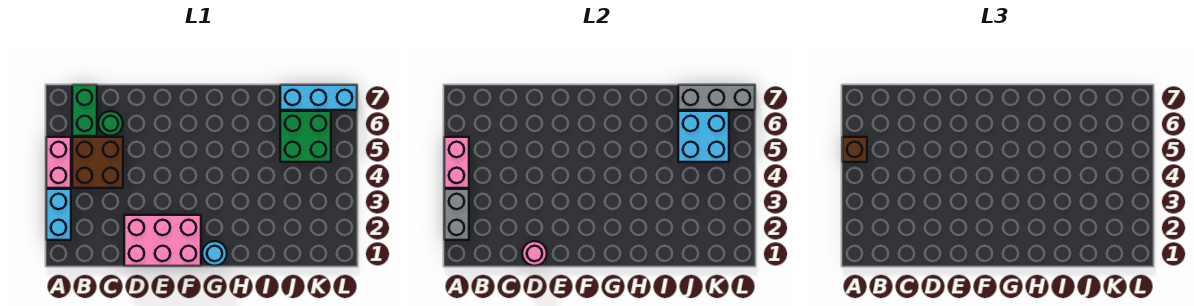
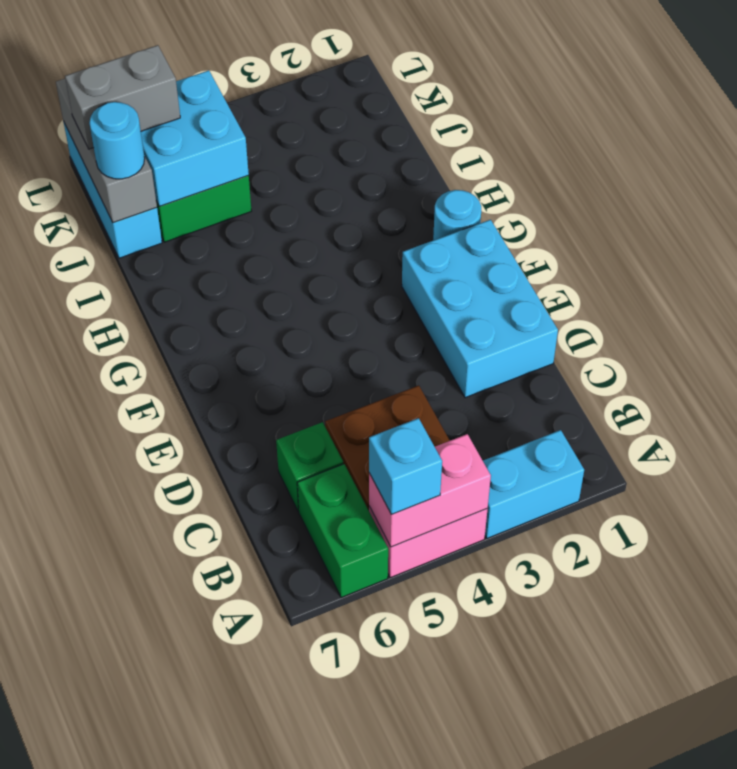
grey 1x2 brick [444,189,469,240] -> grey 1x2 brick moved to [65,45,180,149]
brown 1x1 brick [842,137,867,162] -> cyan 1x1 brick [369,418,442,515]
green 1x2 brick [72,85,97,136] -> green 1x2 brick turned to [297,464,388,598]
green 1x1 round brick [98,111,123,136] -> green 1x1 brick [276,422,343,511]
pink 2x3 brick [124,215,201,266] -> cyan 2x3 brick [402,220,558,398]
pink 1x1 round brick [522,241,547,266] -> none
none -> cyan 1x1 round brick [89,102,145,179]

